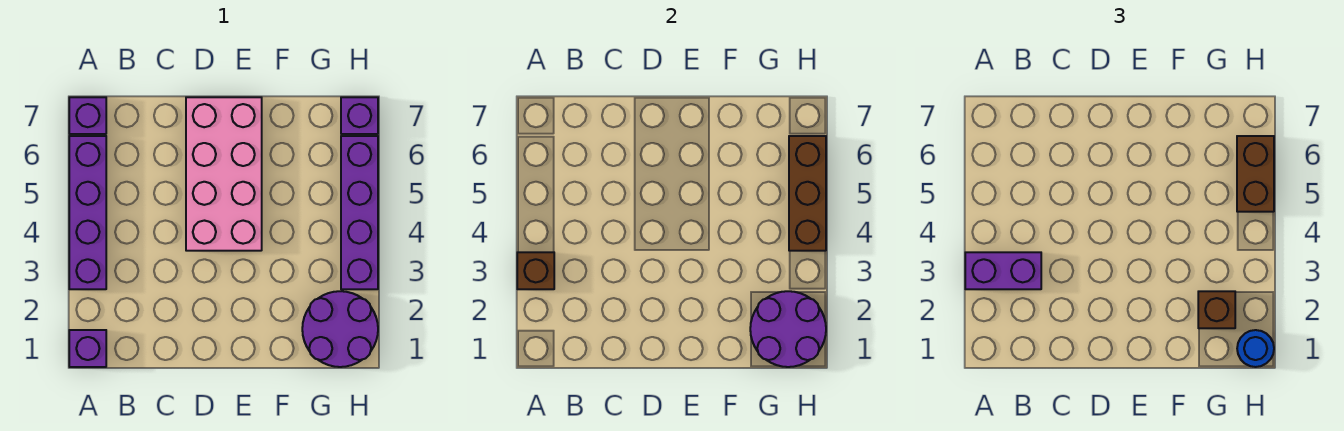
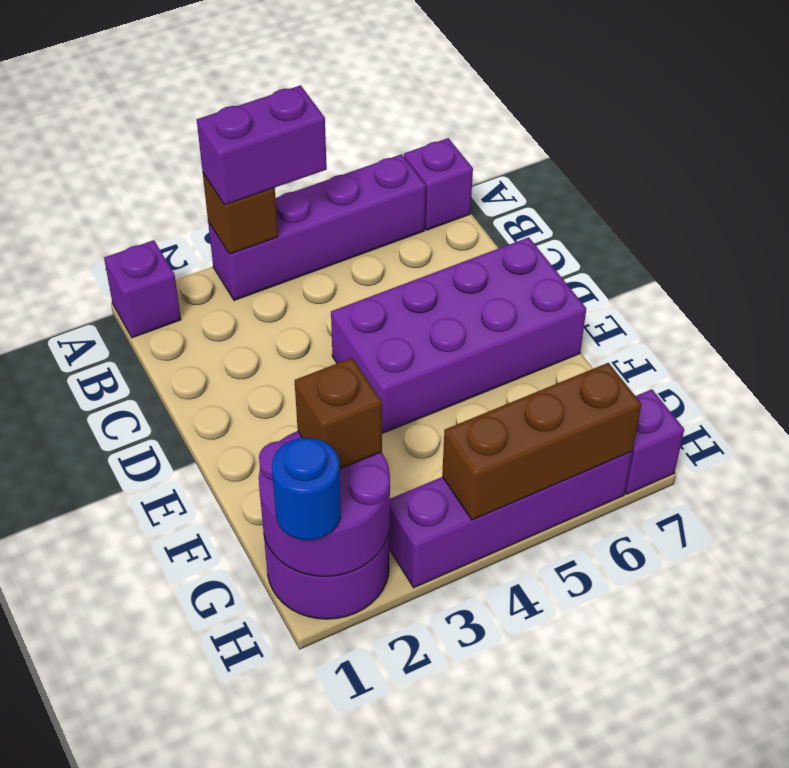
purple 1x2 brick [965,252,1041,289] -> purple 1x2 brick turned to [197,85,327,205]
pink 2x4 brick [186,97,262,251] -> purple 2x4 brick [331,237,586,433]
brown 1x2 brick [1237,136,1274,212] -> none

